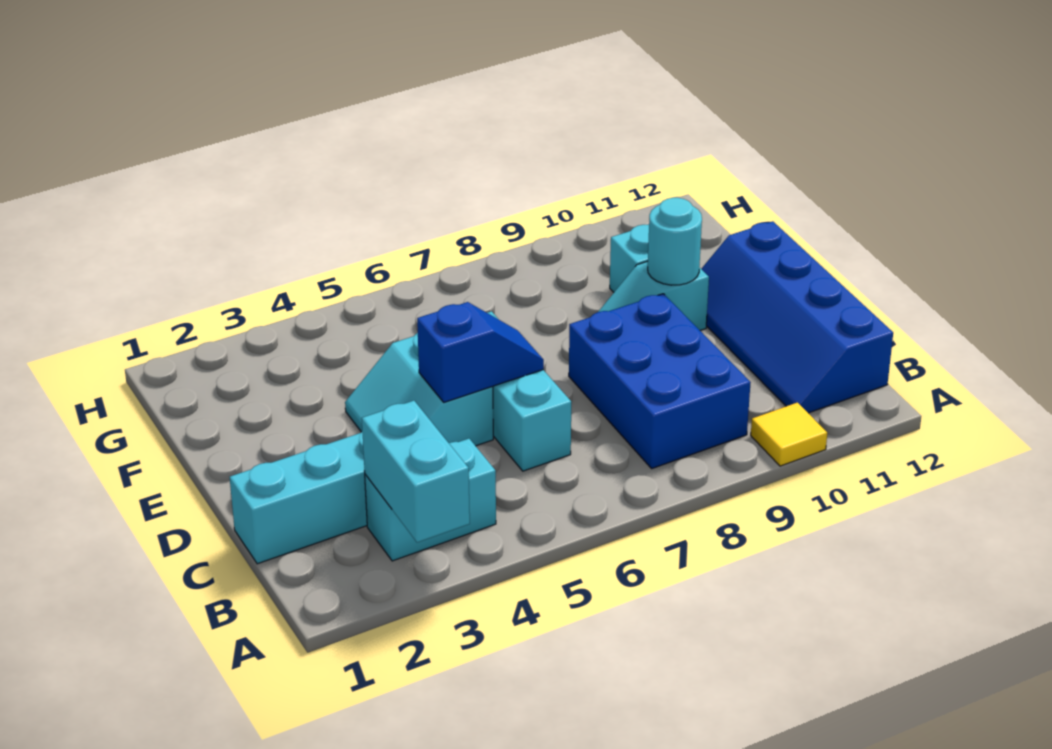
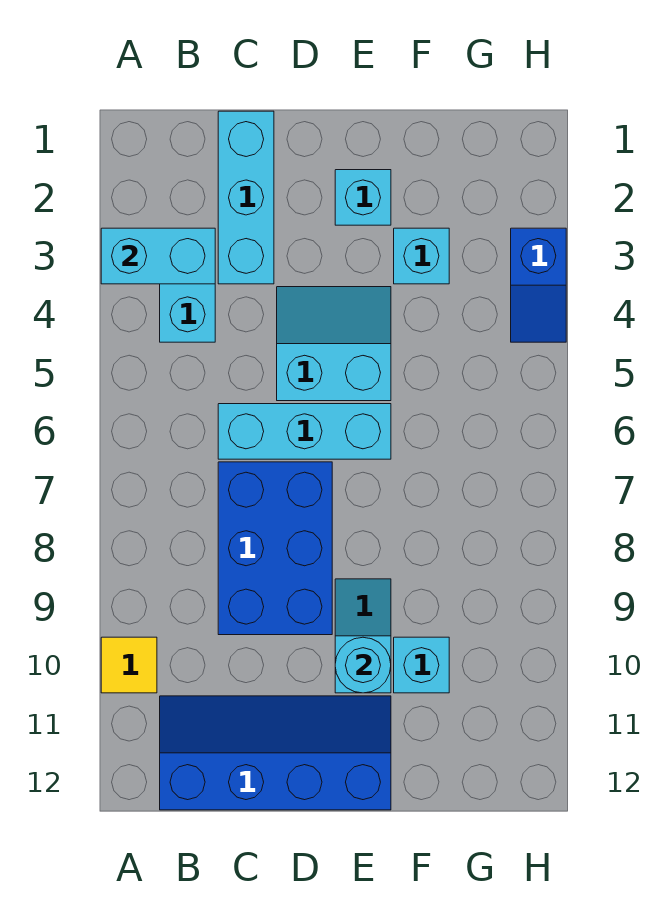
blue 2x3 brick [569,294,751,468] -> blue 2x3 brick turned to [218,462,332,635]
blue 1x2 slope [417,302,544,402] -> blue 1x2 slope moved to [511,228,566,342]
none -> cyan 1x1 brick [335,170,391,225]
none -> cyan 1x1 brick [394,228,449,284]

